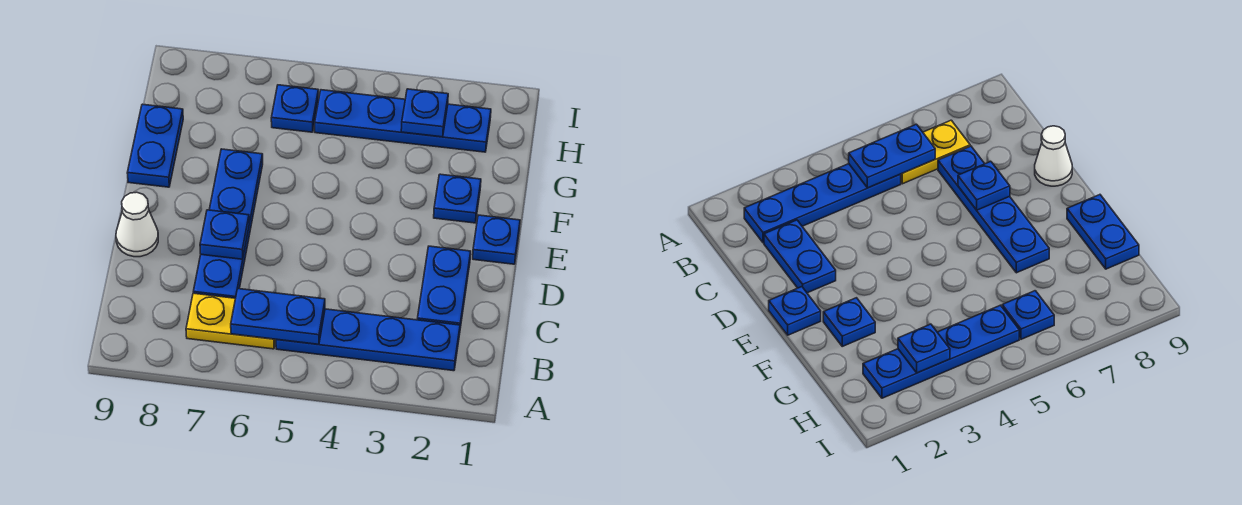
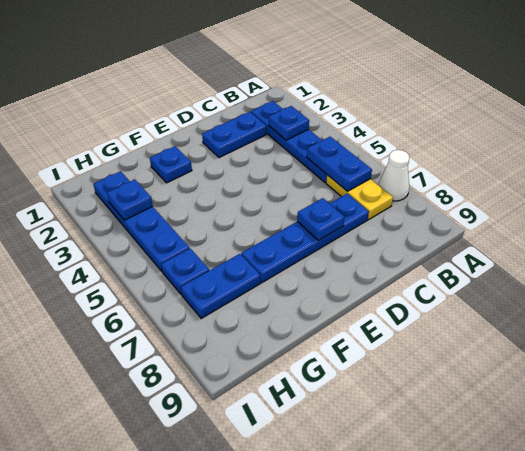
white 1x1 cone [116,192,158,257] -> white 1x1 cone moved to [378,150,409,201]
blue 1x1 plate [473,215,520,264] -> blue 1x1 plate moved to [269,106,309,140]
blue 1x2 plate [127,104,183,187] -> blue 1x2 plate moved to [181,254,260,318]

